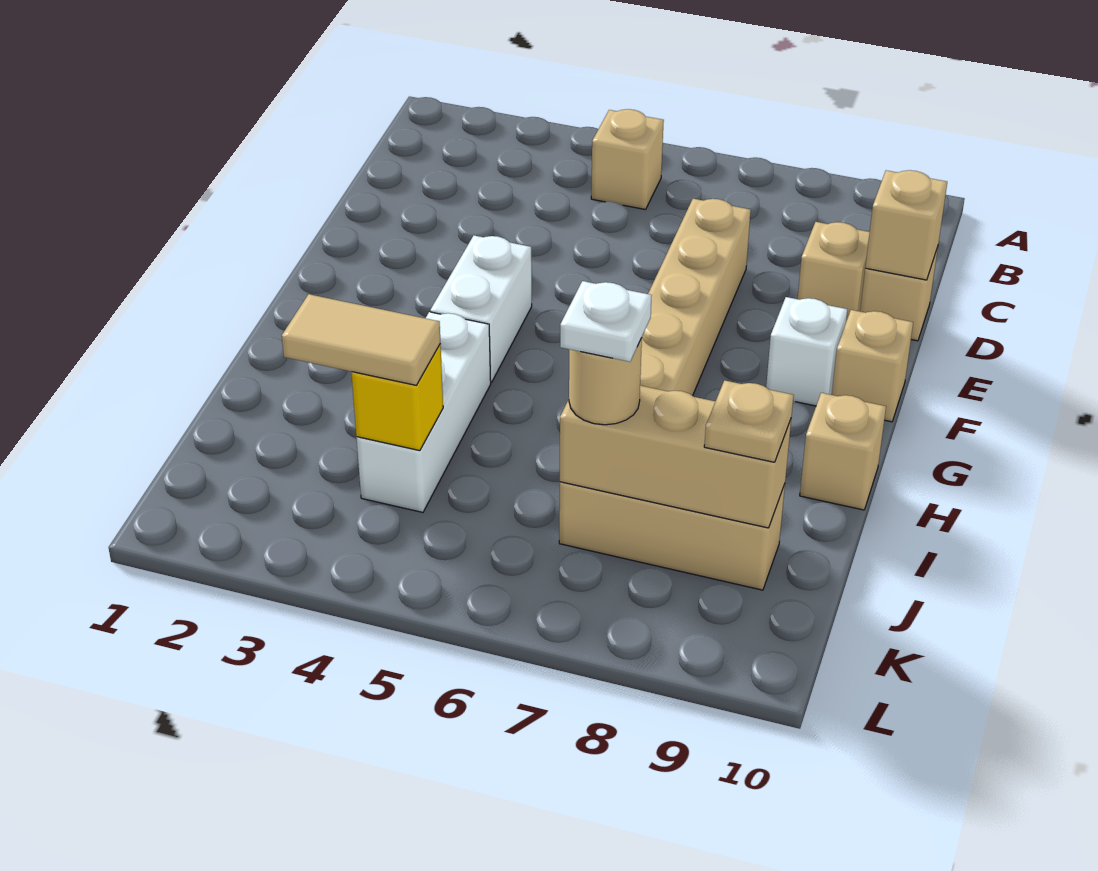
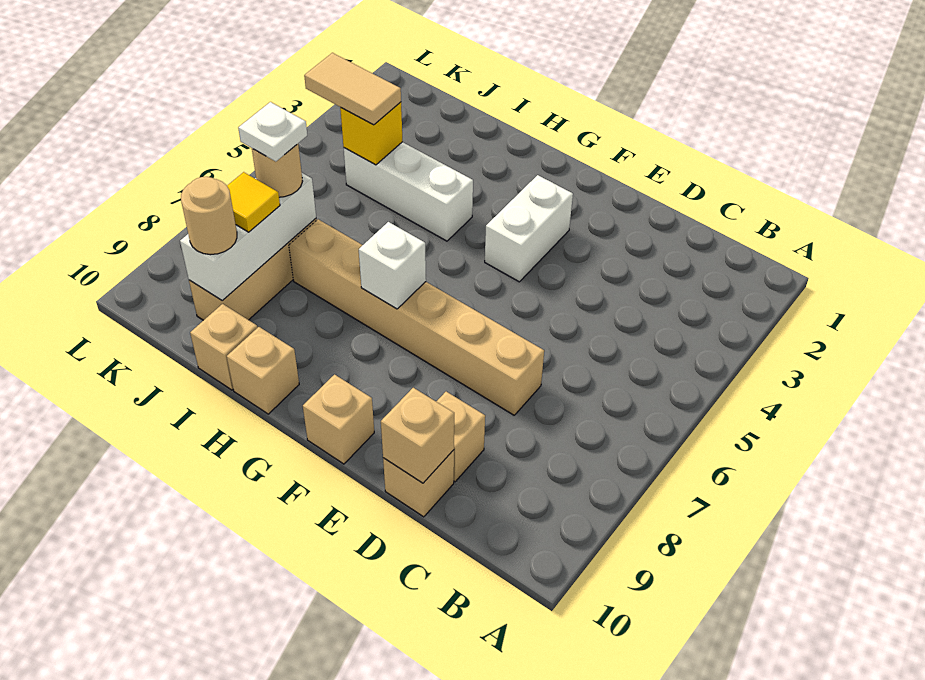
tan 1x1 brick [591,109,664,210] -> tan 1x1 brick moved to [190,304,257,390]
white 1x2 brick [430,235,532,383] -> white 1x2 brick turned to [485,175,573,282]
white 1x1 brick [766,297,847,406] -> white 1x1 brick moved to [359,222,426,309]
tan 1x2 tile [282,294,440,385] -> tan 1x2 tile turned to [304,53,401,125]
tan 1x3 brick [560,386,791,528] -> white 1x3 brick [180,173,316,301]
none -> yellow 1x1 tile [227,172,280,232]
tan 1x1 plate [704,380,794,462] -> tan 1x1 round brick [181,177,237,255]

